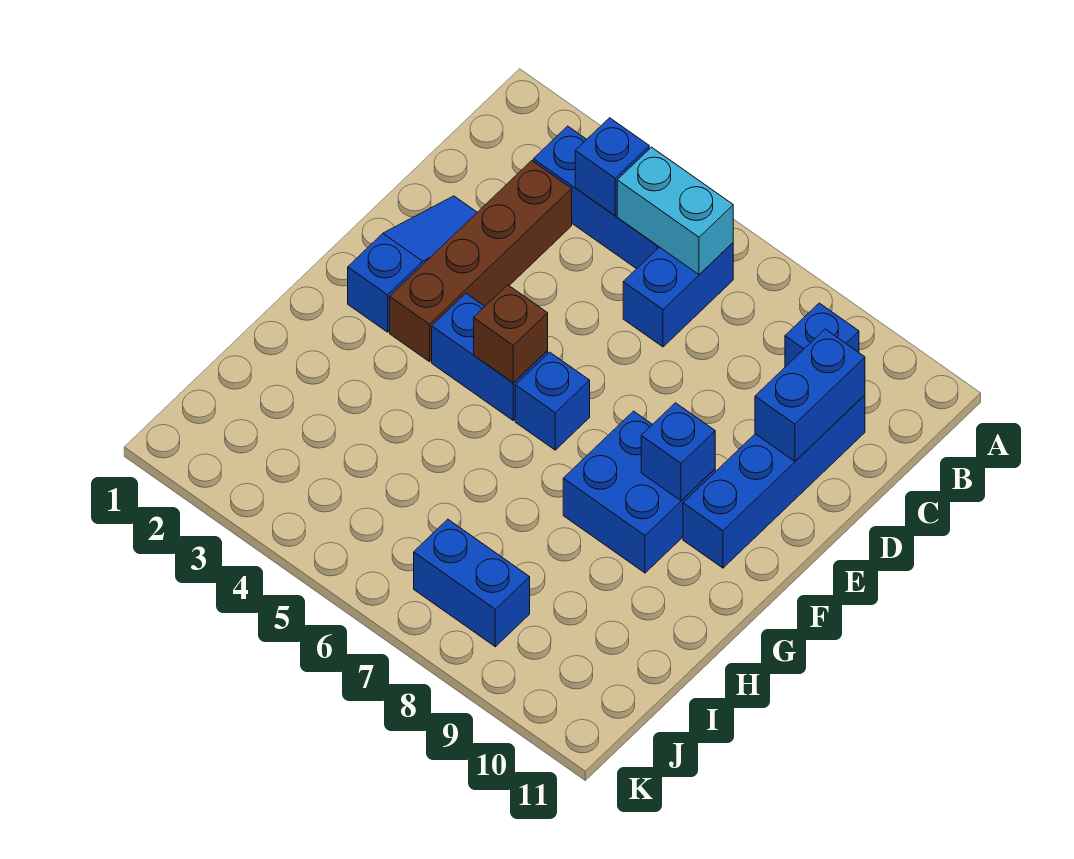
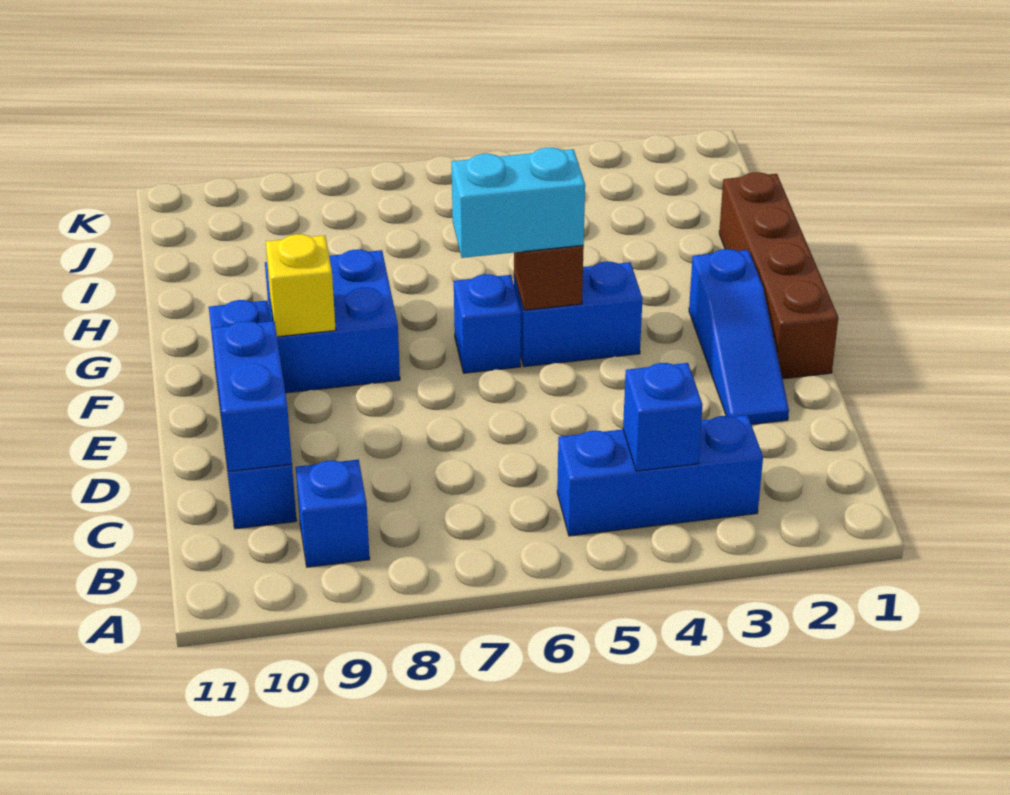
cyan 1x2 brick [617,147,733,275] -> cyan 1x2 brick moved to [452,148,585,258]
blue 1x2 brick [623,243,733,347] -> none
brown 1x4 brick [390,161,572,362] -> brown 1x4 brick moved to [719,172,838,379]
blue 1x1 brick [641,403,715,501] -> yellow 1x1 brick [266,234,336,337]
blue 1x2 brick [414,519,530,647] -> none

